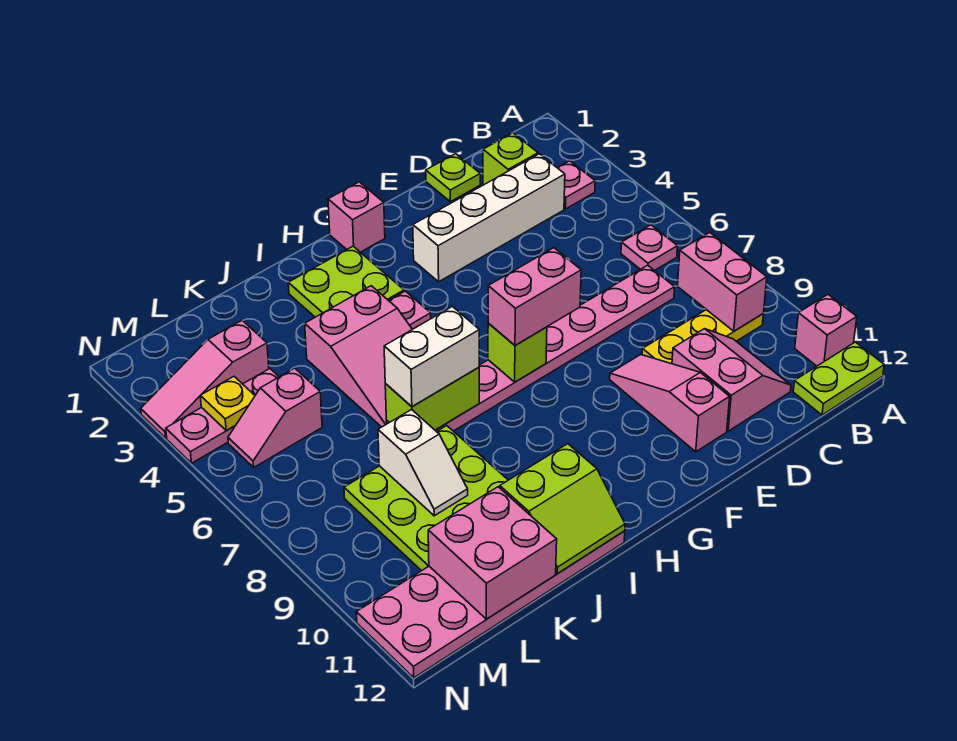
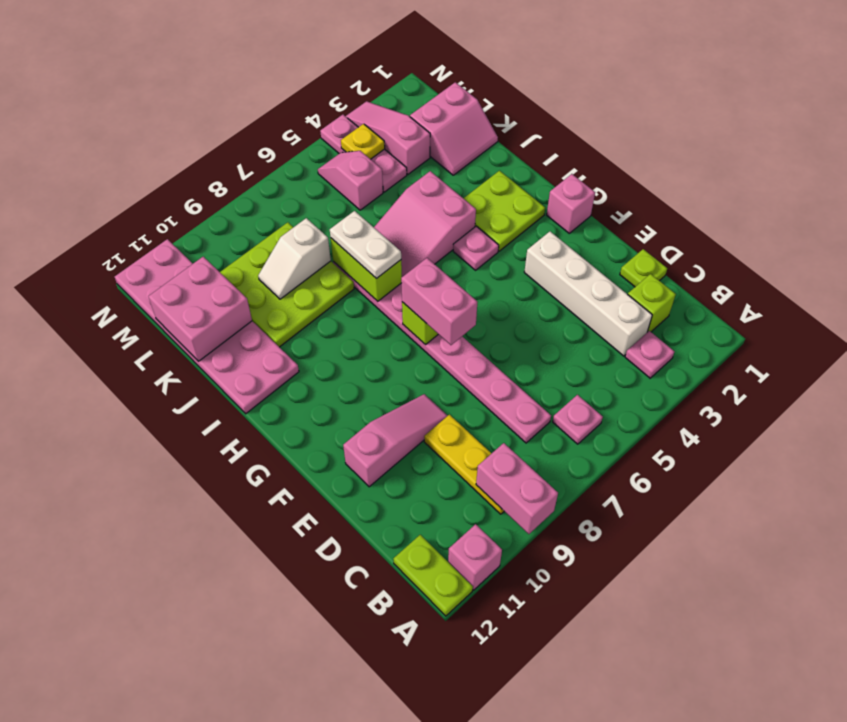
pink 1x2 brick [678,232,767,331] -> pink 1x2 brick turned to [476,443,558,534]
pink 2x2 slope [672,329,791,431] -> pink 2x2 slope moved to [410,82,498,175]
white 1x2 brick [384,306,479,407] -> white 1x2 plate [330,211,401,279]
lime 2x2 slope [500,444,625,574] -> none

